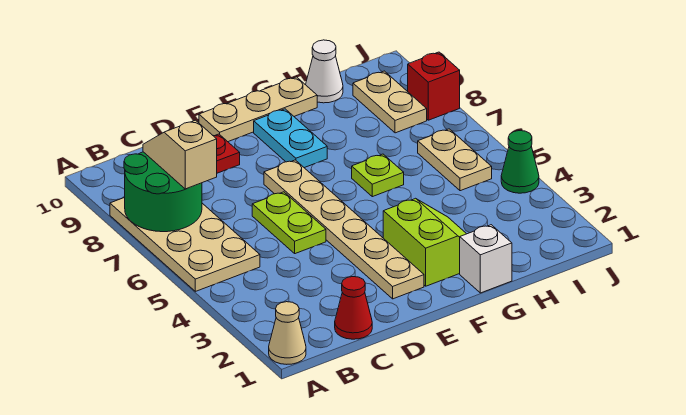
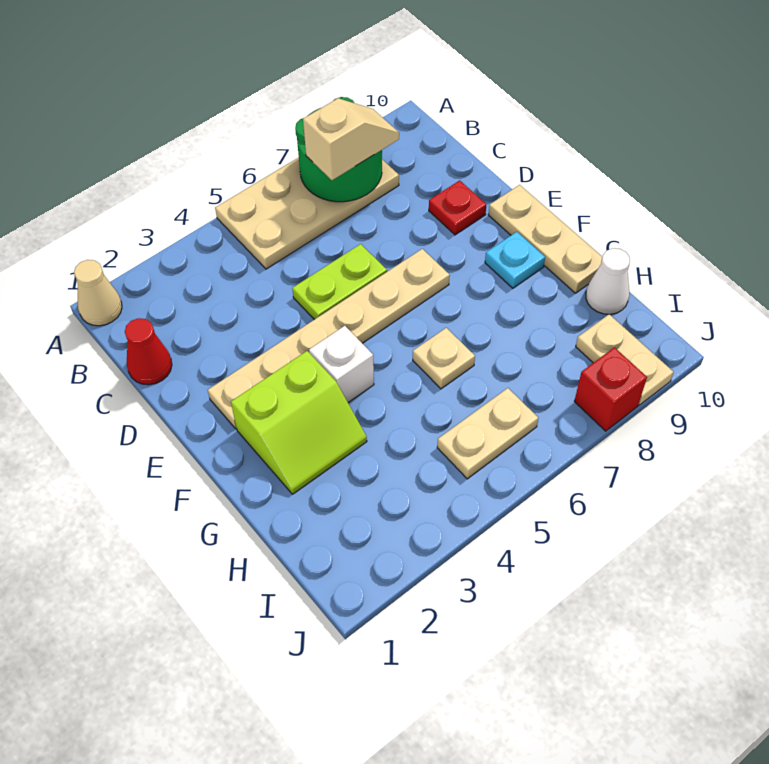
cyan 1x2 plate [254,109,327,168] -> cyan 1x1 plate [485,232,545,288]
white 1x1 brick [460,225,512,293] -> white 1x1 brick moved to [309,326,374,402]
lime 1x1 plate [352,154,404,197] -> tan 1x1 plate [413,328,475,389]
tan 1x2 plate [353,71,427,133] -> tan 1x2 plate turned to [576,314,674,405]
green 1x1 cone [501,131,539,193] -> none

